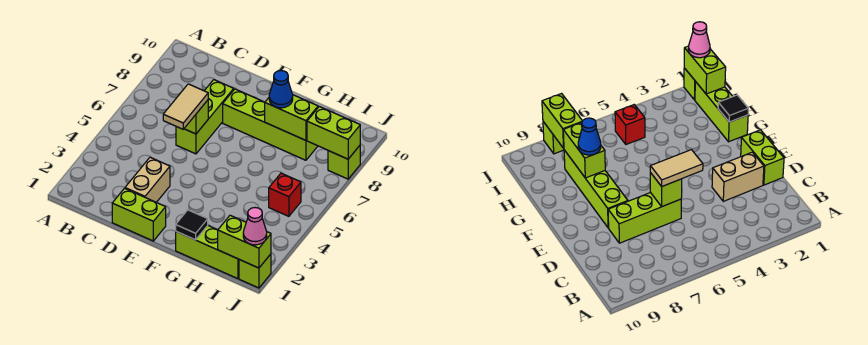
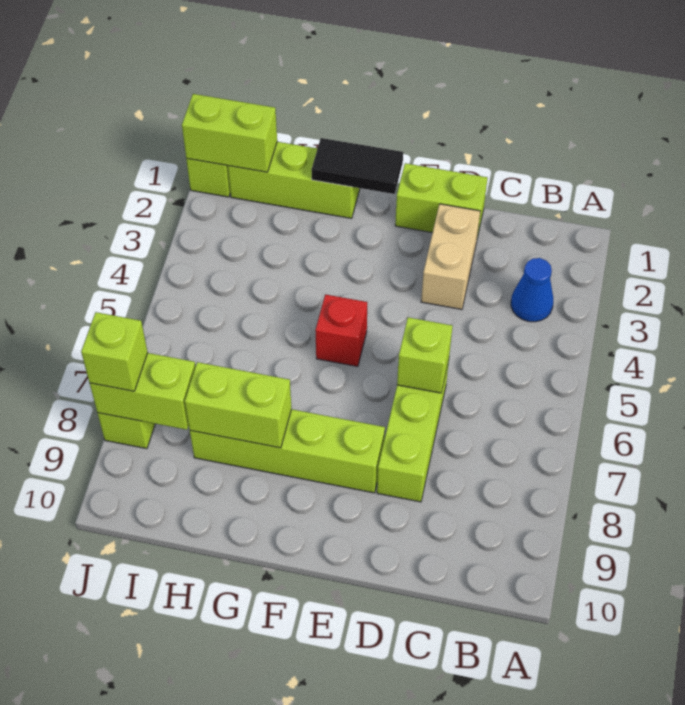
tan 1x2 tile [163,84,208,129] -> none
black 1x1 tile [176,210,208,240] -> black 1x2 tile [311,138,403,194]
blue 1x1 cone [269,71,293,108] -> blue 1x1 cone moved to [511,258,553,322]
red 1x1 brick [269,173,301,216] -> red 1x1 brick moved to [315,294,367,367]
pink 1x1 cone [243,208,267,245] -> none
none -> lime 1x1 brick [81,312,148,391]

